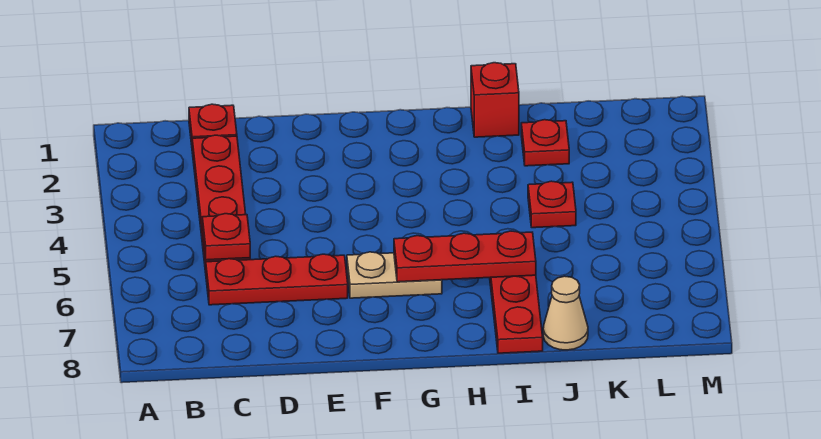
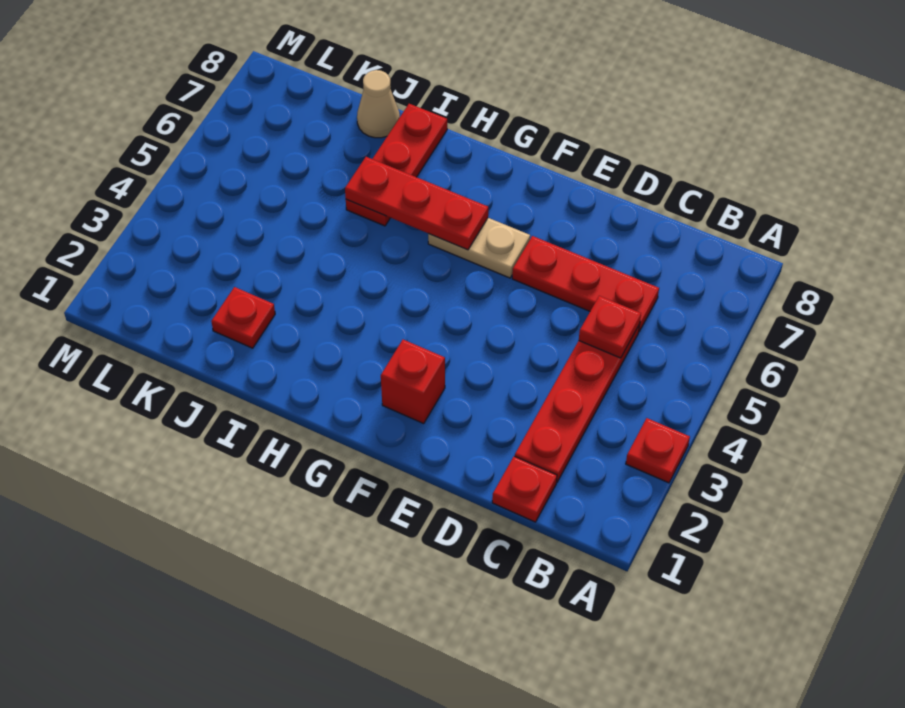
red 1x1 brick [471,63,519,137] -> red 1x1 brick moved to [381,340,445,423]
red 1x1 plate [528,181,576,228] -> red 1x1 plate moved to [626,418,690,483]

